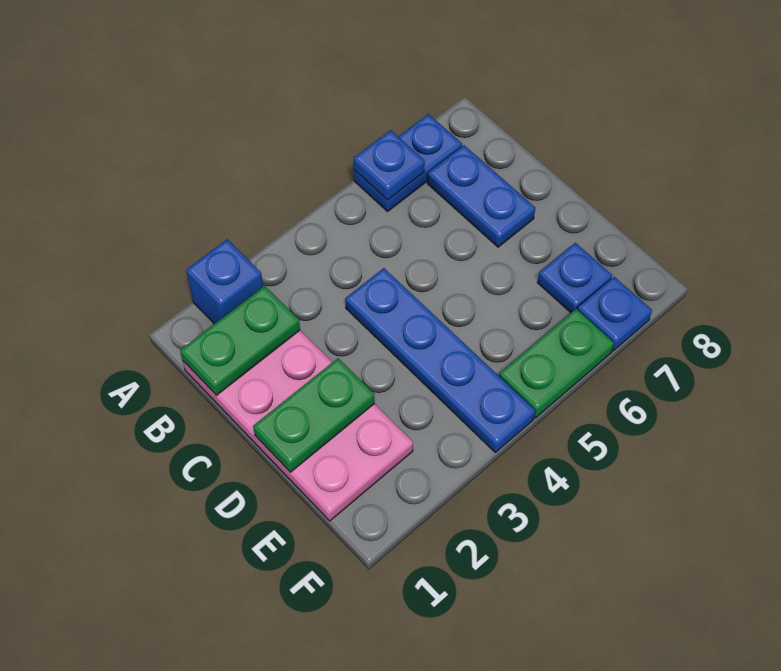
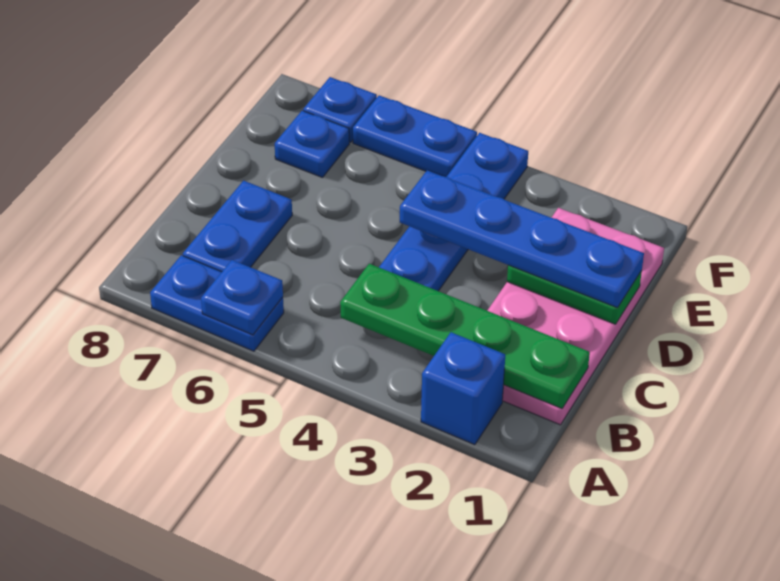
green 1x2 plate [180,286,300,396] -> green 1x4 plate [340,264,590,408]
none -> blue 1x4 plate [400,170,644,308]
green 1x2 plate [499,309,614,418] -> blue 1x2 plate [353,95,477,177]

